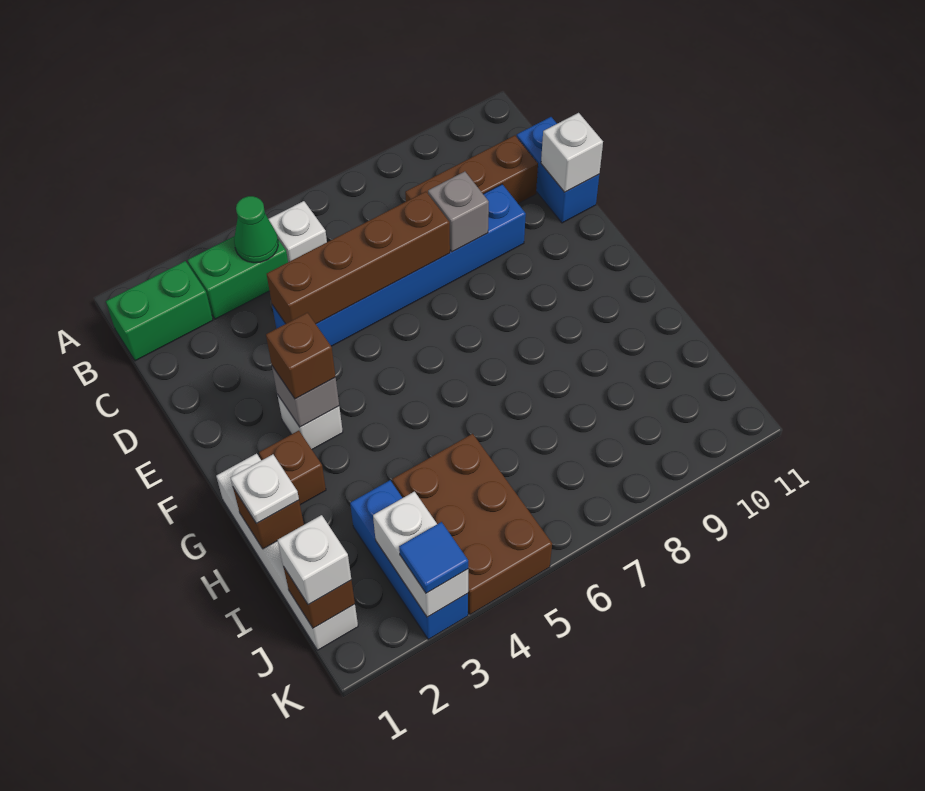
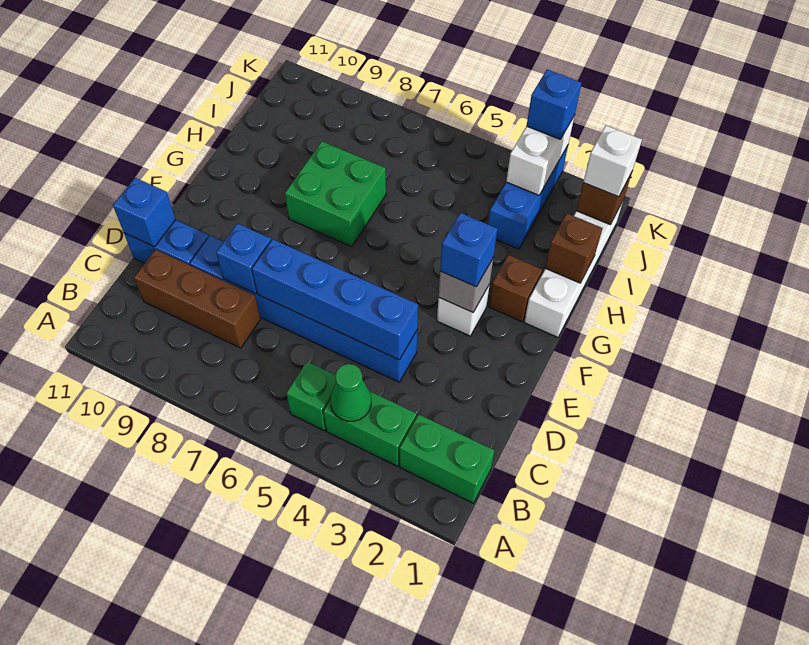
white 1x1 brick [269,201,327,262] -> green 1x1 brick [286,361,336,431]
blue 1x2 brick [517,117,599,223] -> blue 1x2 brick turned to [124,220,209,265]
brown 1x4 brick [267,192,450,324] -> blue 1x4 brick [252,239,418,360]
grey 1x1 brick [428,171,489,252] -> blue 1x1 brick [216,223,271,294]
white 1x1 brick [541,113,603,192] -> blue 1x1 brick [113,178,176,247]
brown 1x1 brick [266,313,336,399] -> blue 1x1 brick [440,213,497,287]
none -> green 2x2 brick [285,141,386,247]
white 1x1 plate [231,454,299,524] -> none
brown 2x3 brick [392,434,552,614] -> none
blue 1x1 tile [399,522,468,593] -> blue 1x1 brick [527,70,581,139]

